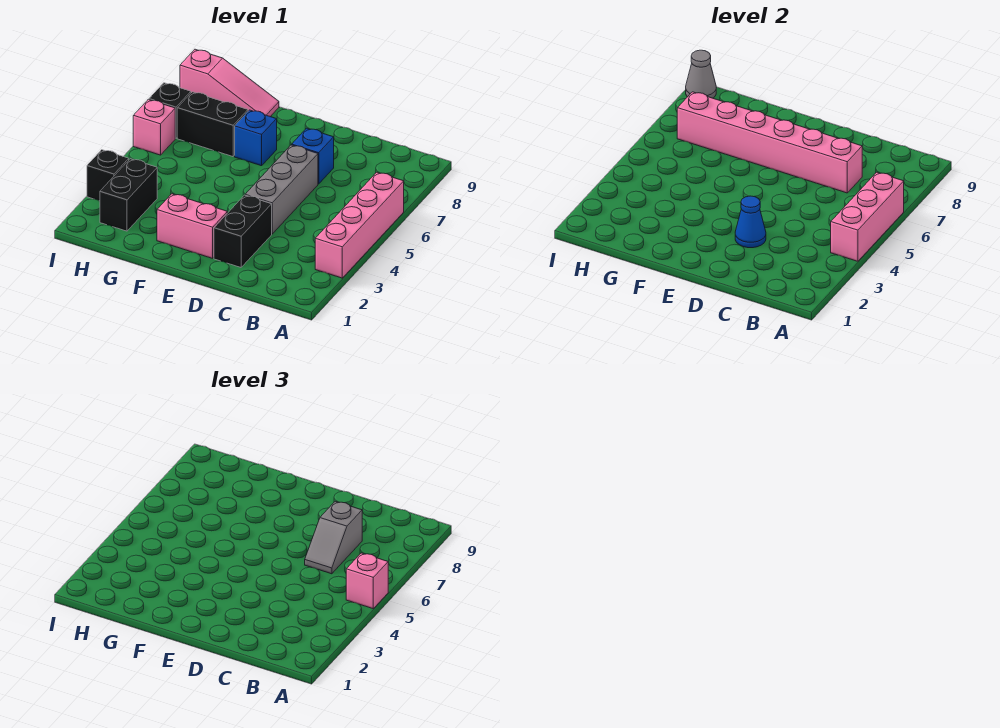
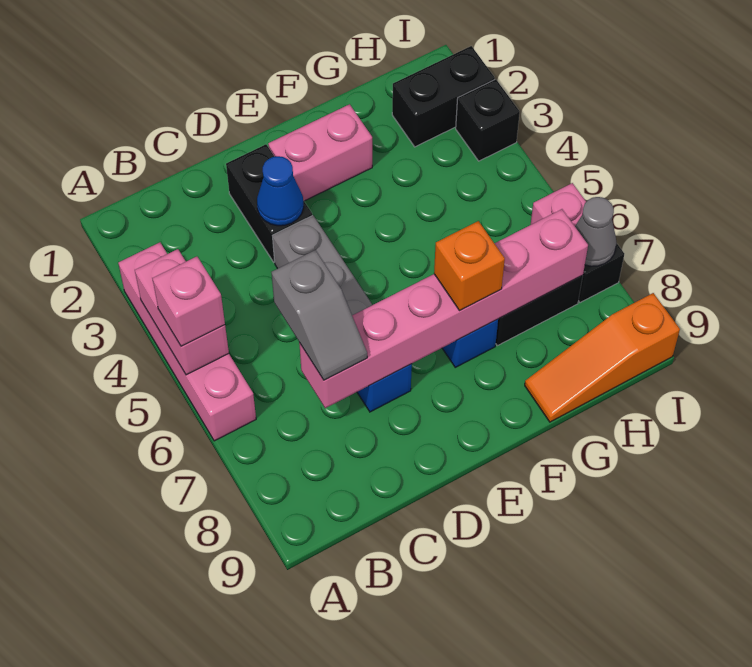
pink 1x3 brick [831,172,904,261] -> pink 1x2 brick [135,249,229,375]
grey 1x2 slope [305,501,362,574] -> grey 1x2 slope turned to [271,250,367,380]
none -> orange 1x1 brick [434,221,505,311]
pink 1x3 slope [180,49,279,117] -> orange 1x3 slope [525,293,680,422]
black 1x2 brick [100,159,157,231] -> black 1x2 brick turned to [392,46,495,147]
grey 1x1 cone [686,50,716,98] -> grey 1x1 cone moved to [575,197,616,266]

